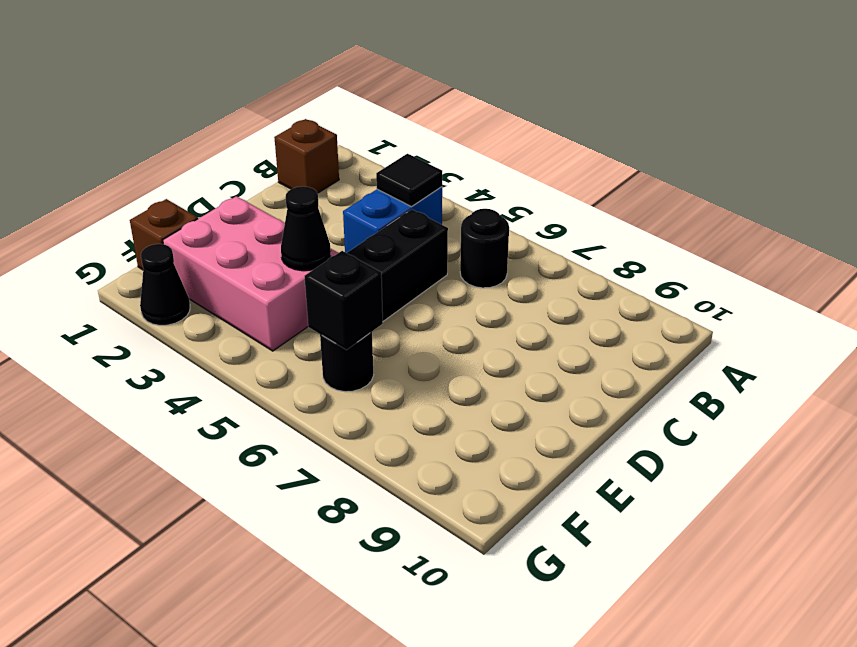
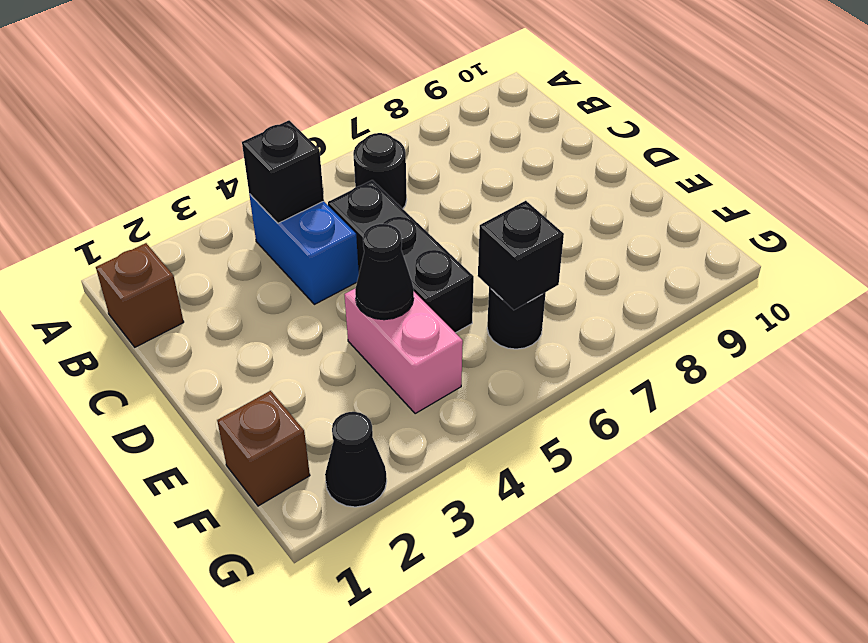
black 1x1 tile [376,154,442,207] -> black 1x1 brick [242,120,324,223]
pink 2x3 brick [163,196,338,351] -> pink 1x2 brick [344,289,463,414]

